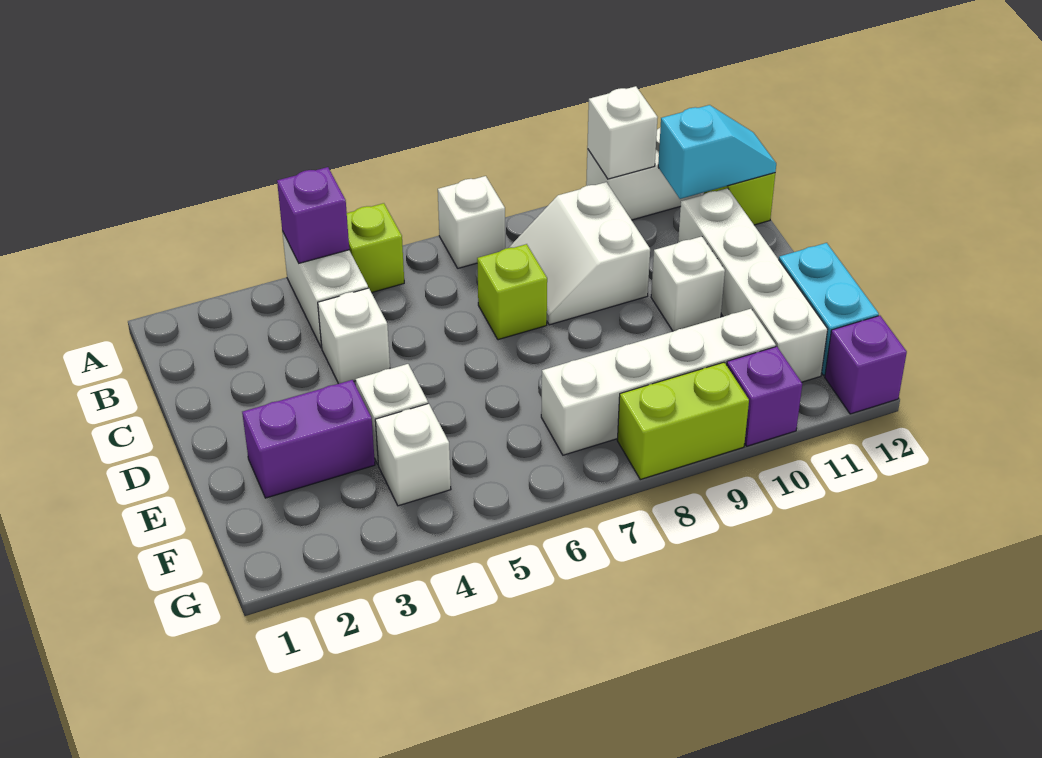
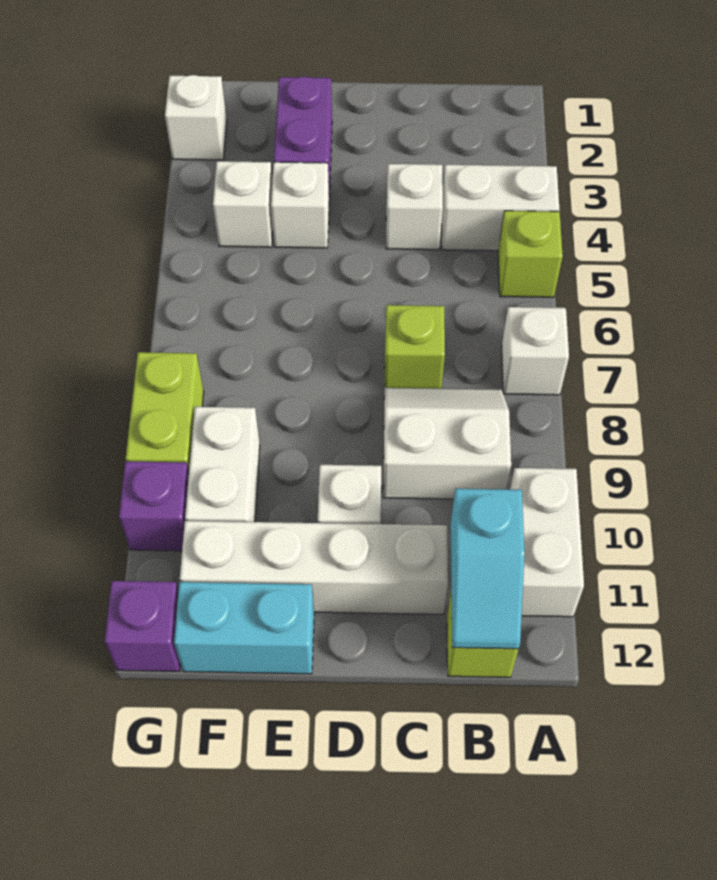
purple 1x1 brick [277,167,349,263] -> none
white 1x1 brick [587,86,658,179] -> white 1x1 brick moved to [165,75,227,160]
white 1x4 brick [541,309,776,455] -> white 1x2 brick [185,407,260,522]

